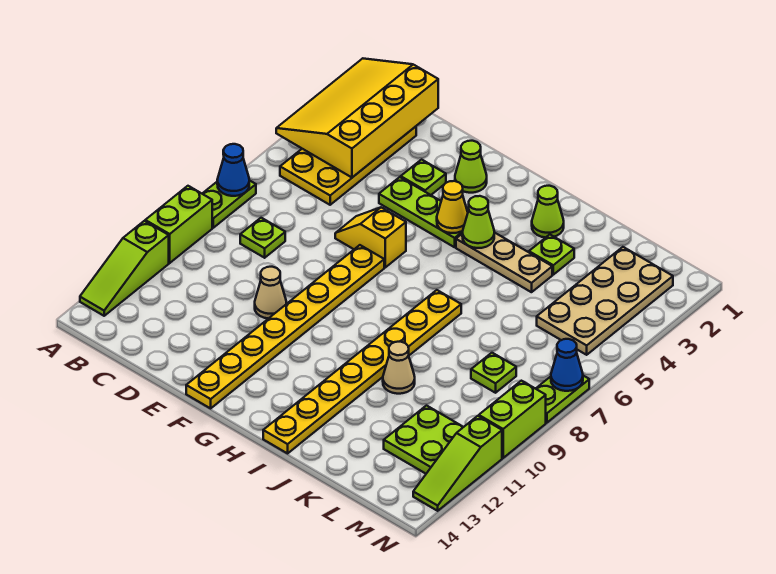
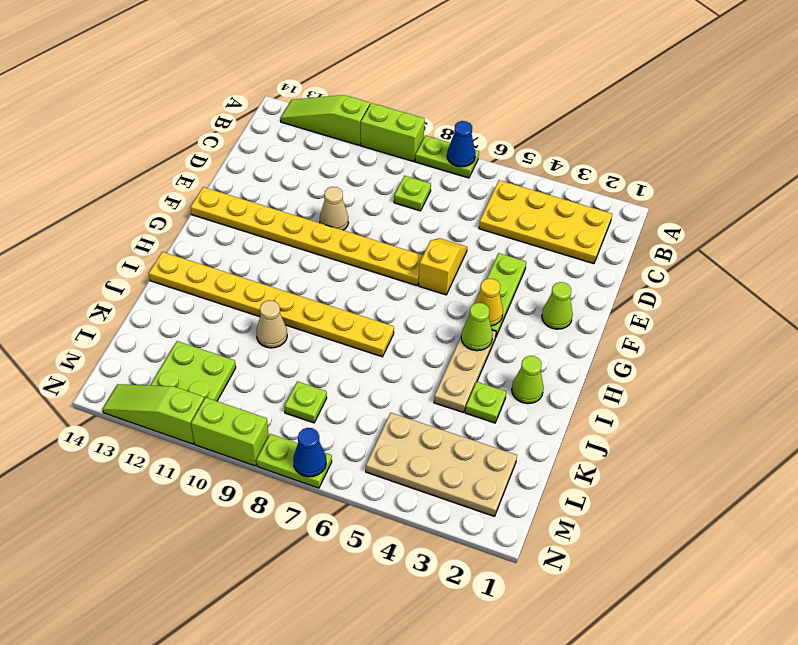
yellow 3x4 slope [276,58,438,177] -> none
lime 1x1 plate [401,160,446,195] -> none

